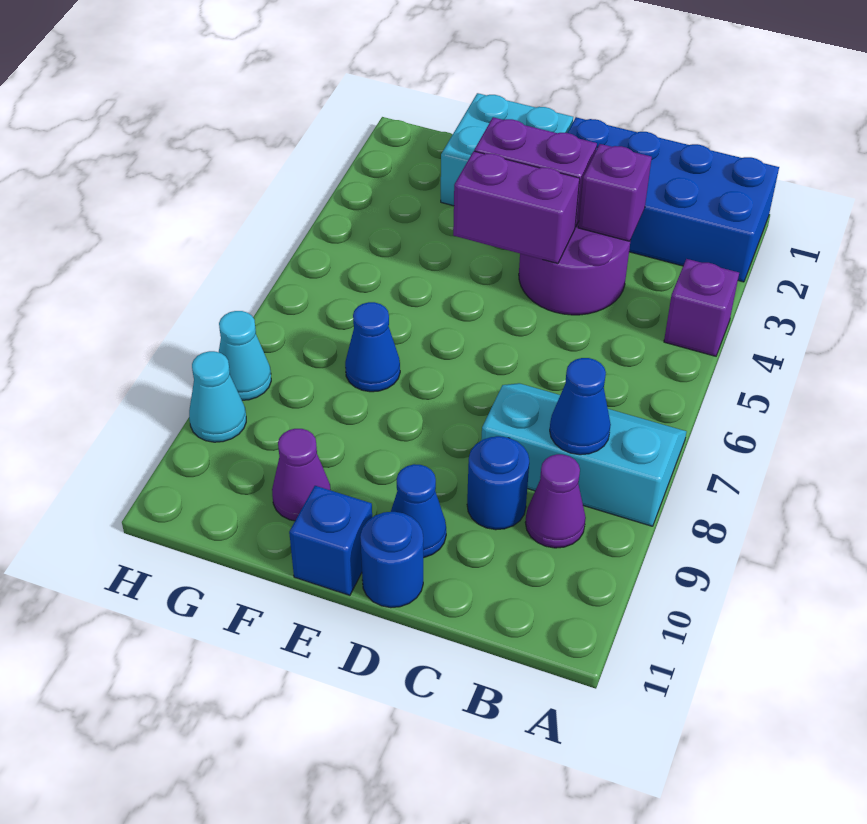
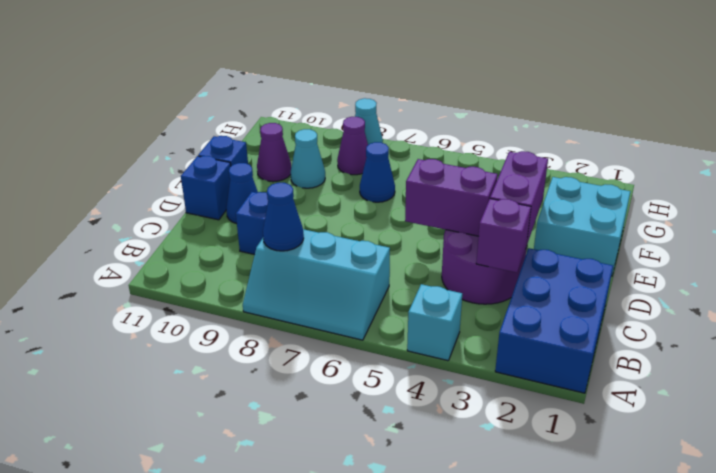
blue 2x4 brick [568,117,779,282] -> blue 2x3 brick [495,248,613,393]
purple 1x1 brick [664,259,739,356] -> cyan 1x1 brick [407,284,462,361]
cyan 2x3 slope [481,383,686,526] -> cyan 2x3 slope turned to [243,229,390,340]
purple 1x1 cone [525,454,586,548] -> purple 1x1 cone moved to [337,117,368,175]
blue 1x1 round brick [467,436,529,530] -> blue 1x1 brick [236,192,268,255]
purple 1x2 brick [453,151,580,263] -> purple 1x2 brick turned to [405,159,498,236]
blue 1x1 round brick [360,512,423,608] -> blue 1x1 brick [181,156,231,220]
cyan 1x1 cone [189,351,246,442] -> cyan 1x1 cone moved to [291,129,325,188]

